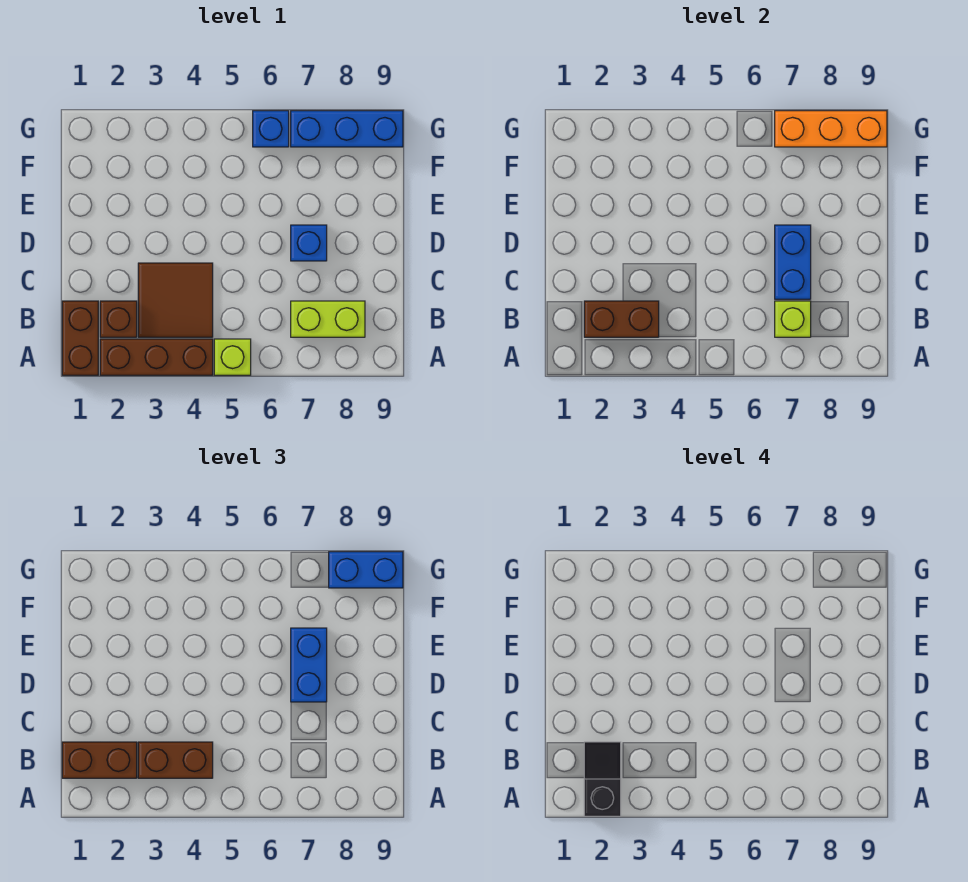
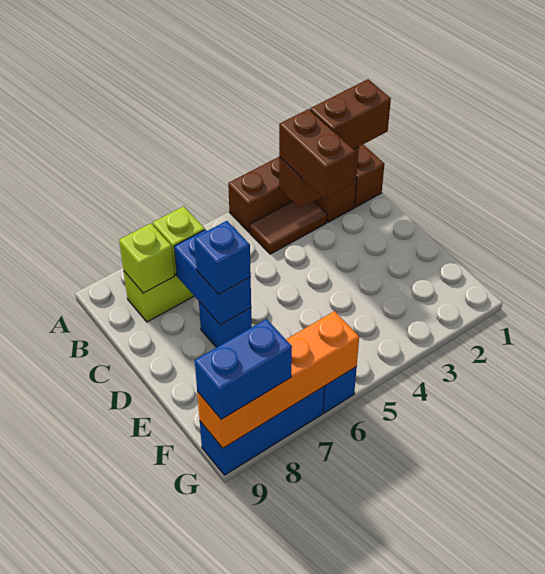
black 1x2 slope [584,742,621,816] -> none
lime 1x1 brick [214,339,251,375] -> lime 1x1 brick moved to [119,223,174,293]
brown 2x2 tile [138,263,213,337] -> brown 1x2 tile [250,201,327,254]
brown 1x2 brick [138,742,213,778] -> brown 1x2 brick turned to [279,109,355,199]
blue 1x2 brick [291,628,327,702] -> blue 1x1 brick [194,221,251,294]
orange 1x3 brick [775,111,887,147] -> orange 1x4 brick [197,311,359,448]

